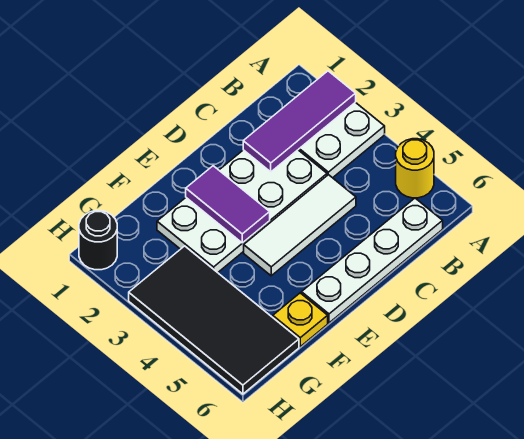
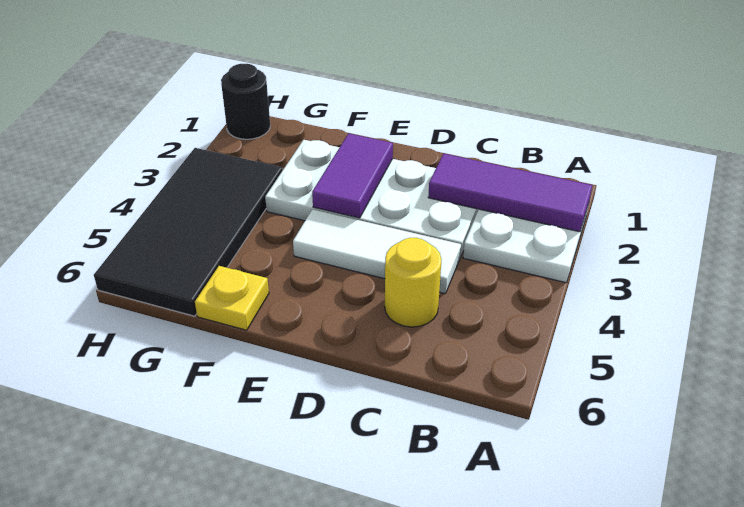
yellow 1x1 round brick [396,139,434,198] -> yellow 1x1 round brick moved to [385,238,442,327]
white 1x4 plate [302,198,443,323] -> none

